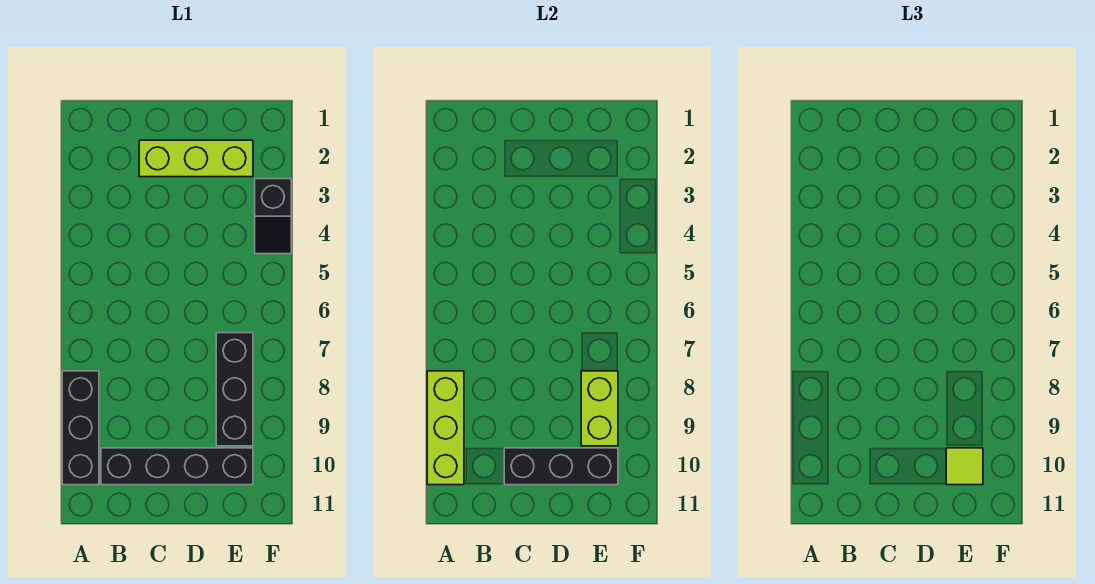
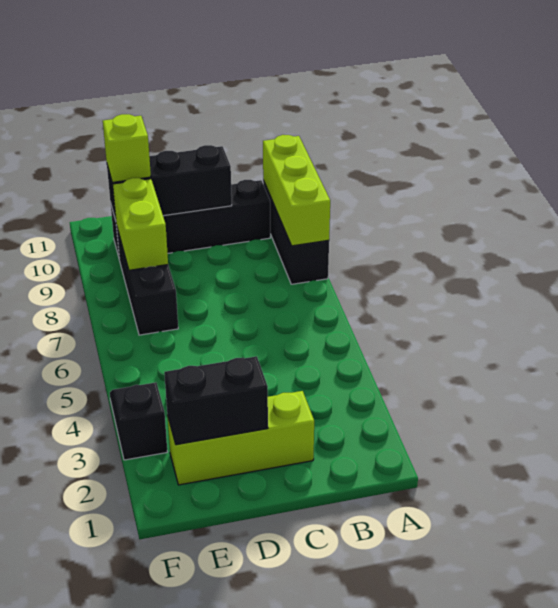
none -> black 1x2 brick [164,356,268,445]
lime 1x1 tile [946,448,983,485] -> lime 1x1 brick [103,114,151,182]

